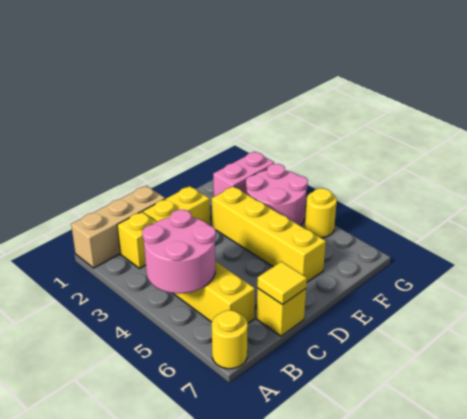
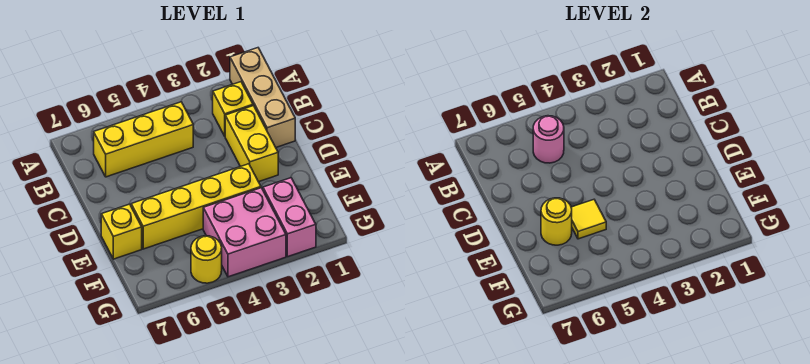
pink 2x2 round brick [142,210,216,294] -> pink 1x1 round brick [533,116,564,163]
yellow 1x1 round brick [212,310,248,369] -> yellow 1x1 round brick moved to [541,198,572,245]
yellow 1x1 brick [257,288,306,336] -> yellow 1x1 brick moved to [101,204,142,259]
yellow 1x1 tile [257,262,307,305] -> yellow 1x1 tile moved to [571,200,606,239]
pink 2x2 round brick [246,164,308,226] -> pink 2x2 brick [203,188,286,277]

